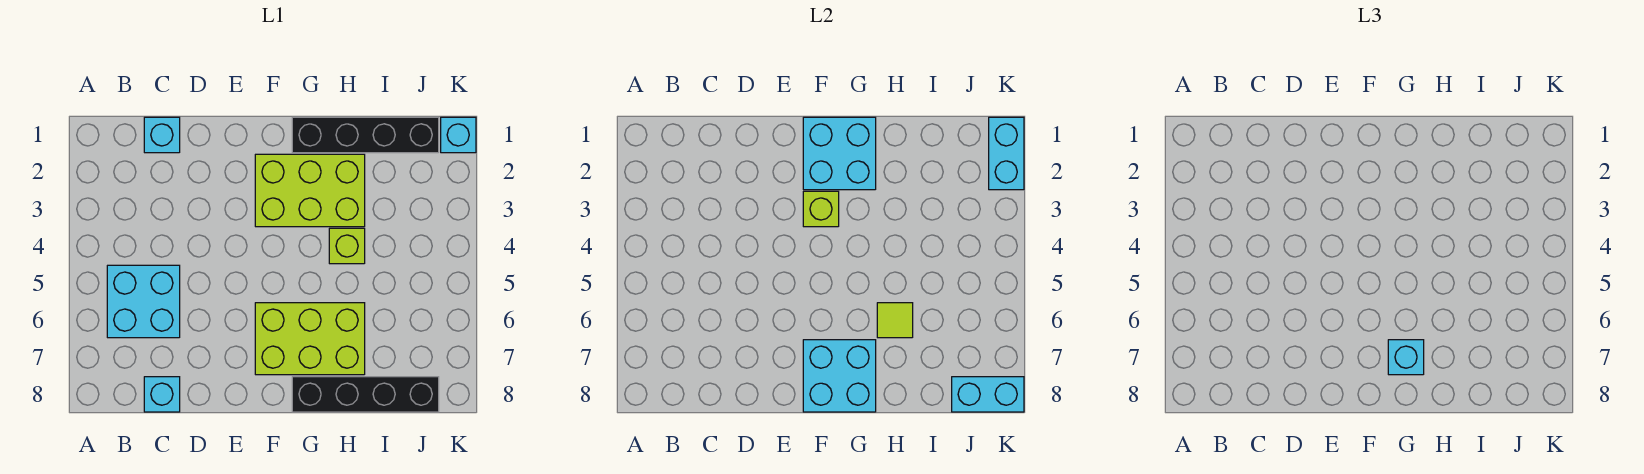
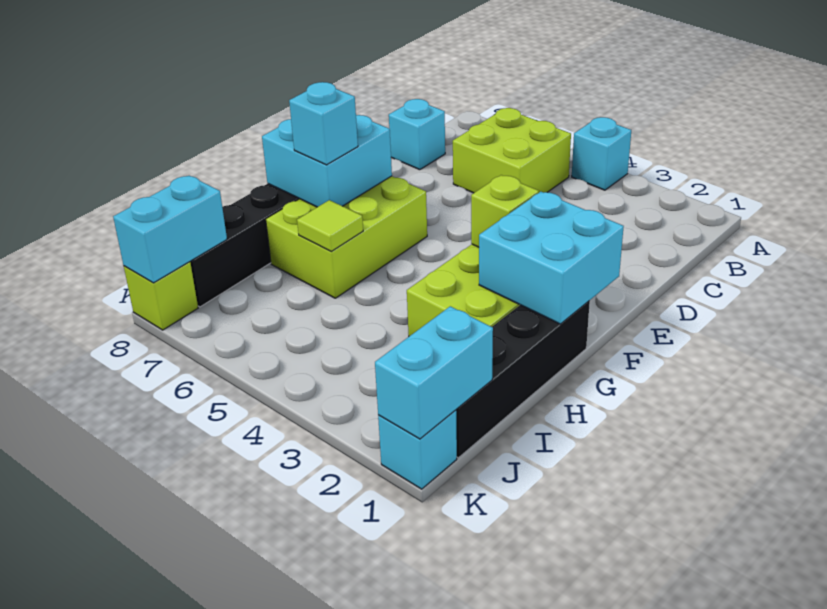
cyan 2x2 brick [107,265,180,338] -> lime 2x2 brick [453,108,571,193]
cyan 1x1 brick [144,117,180,153] -> cyan 1x1 brick moved to [572,117,631,190]
lime 1x1 brick [329,228,365,264] -> lime 1x1 brick moved to [124,262,198,330]
cyan 1x2 brick [989,117,1024,190] -> cyan 1x2 brick turned to [375,306,493,439]

